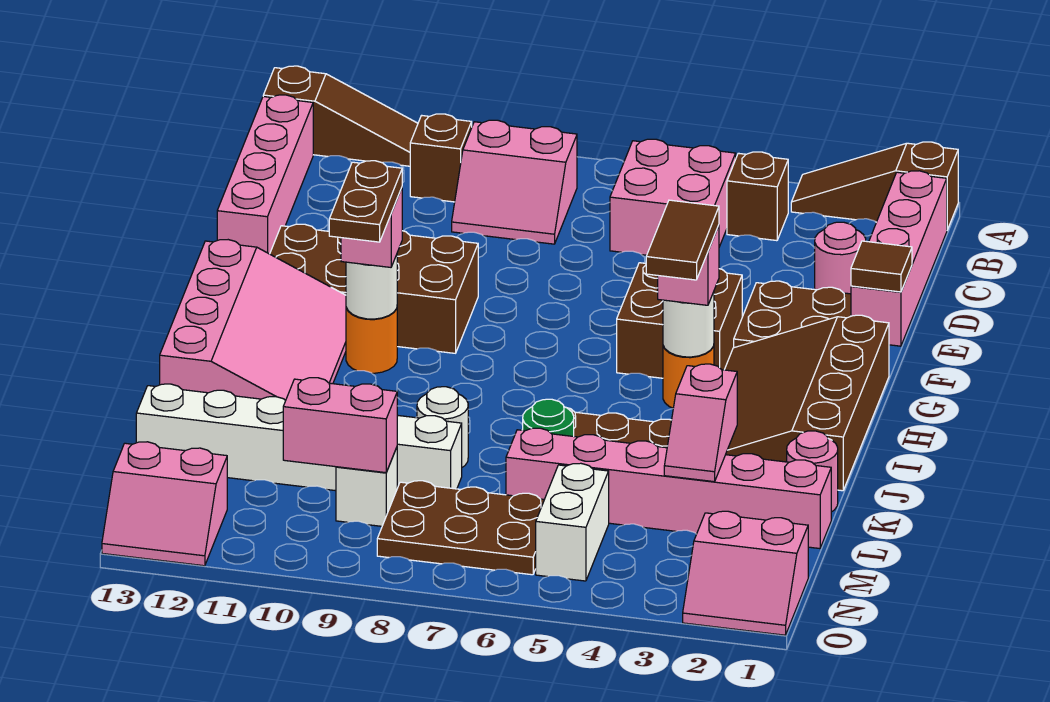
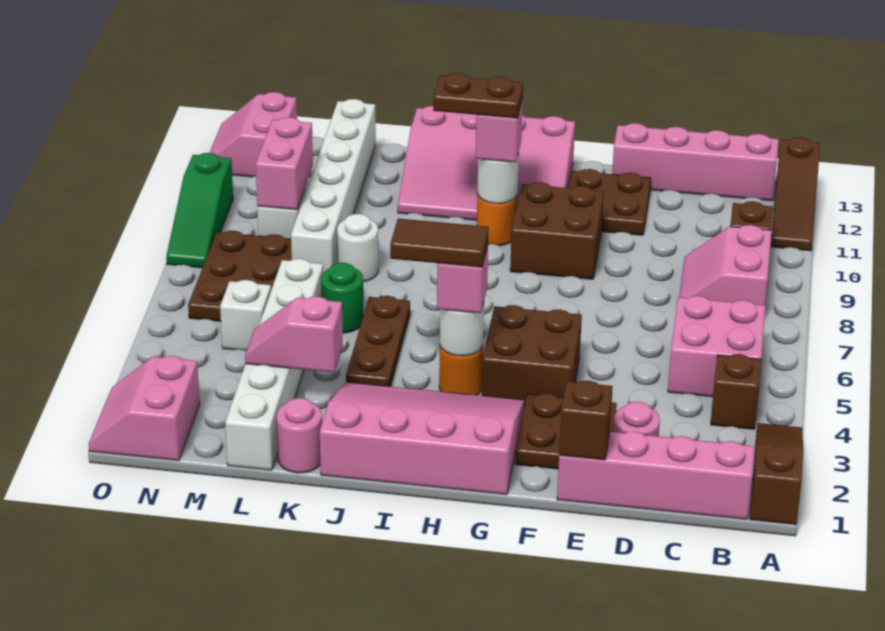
brown 1x1 tile [851,241,912,292] -> brown 1x1 brick [559,381,613,460]
brown 3x4 slope [725,315,889,491] -> pink 3x4 slope [320,382,525,495]
pink 1x6 brick [506,428,831,549] -> white 1x6 brick [225,259,323,470]
white 1x2 brick [536,463,609,581] -> white 1x1 brick [220,280,271,351]
none -> green 1x3 slope [166,153,233,268]

